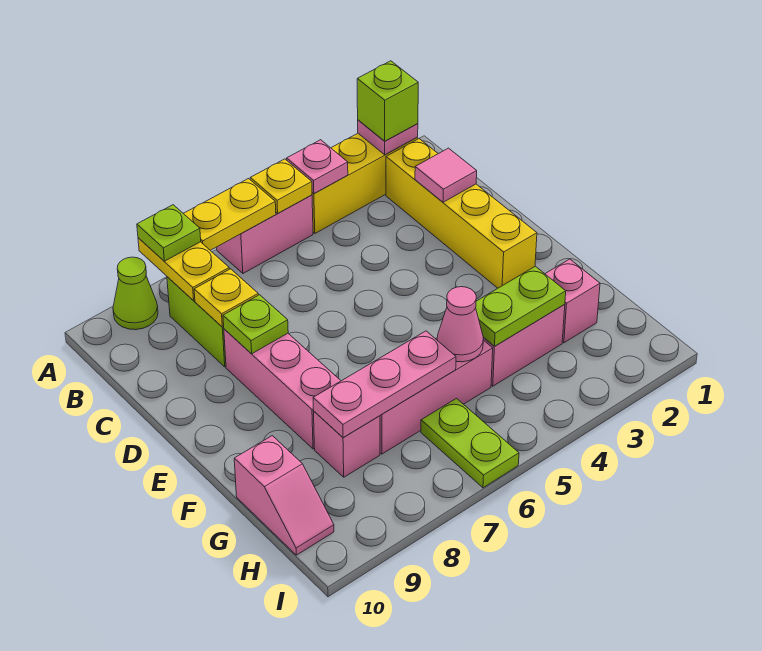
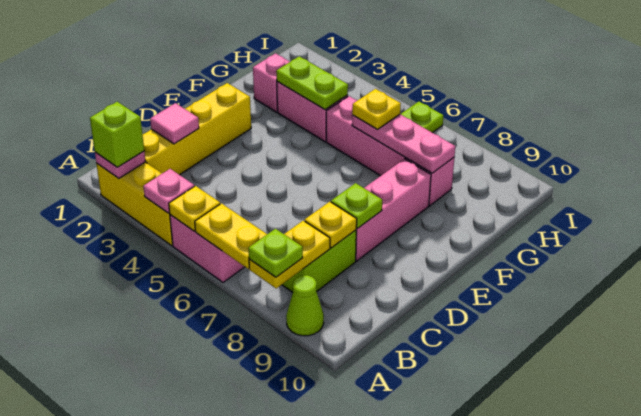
pink 1x1 cone [437,287,483,362] -> none
none -> yellow 1x1 plate [352,89,401,130]
pink 1x2 slope [234,436,334,555] -> none

